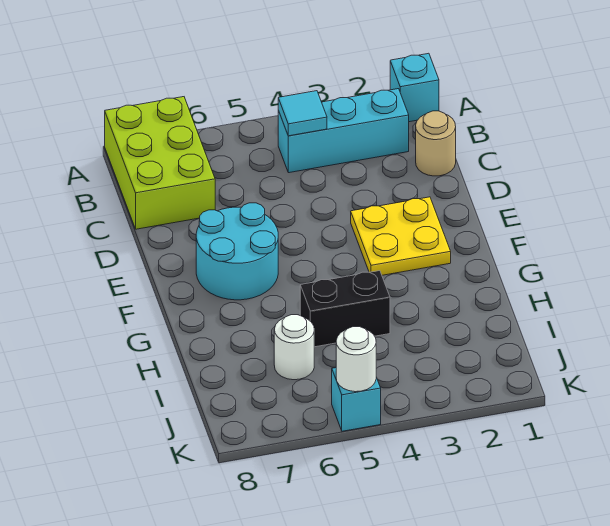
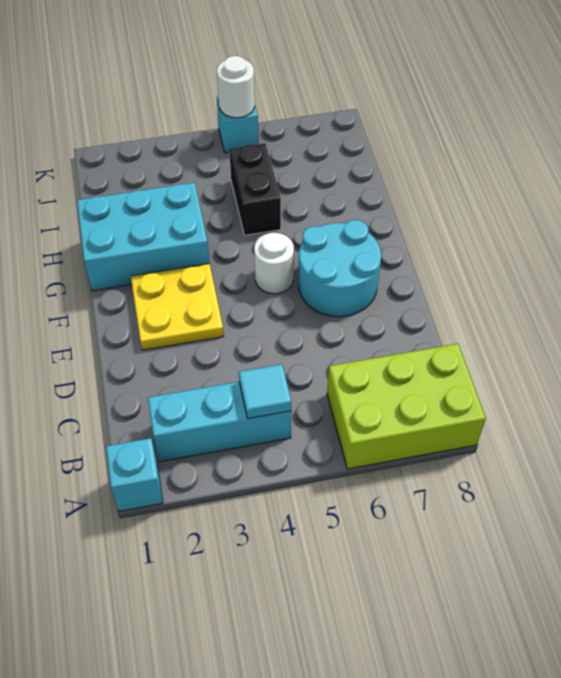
lime 2x3 brick [105,97,215,229] -> lime 2x3 brick turned to [327,344,486,469]
tan 1x1 round brick [416,111,456,176] -> none
none -> cyan 2x3 brick [77,183,209,291]
black 1x2 brick [300,271,390,347] -> black 1x2 brick turned to [229,143,281,235]
white 1x1 round brick [274,315,314,380] -> white 1x1 round brick moved to [254,233,294,294]

